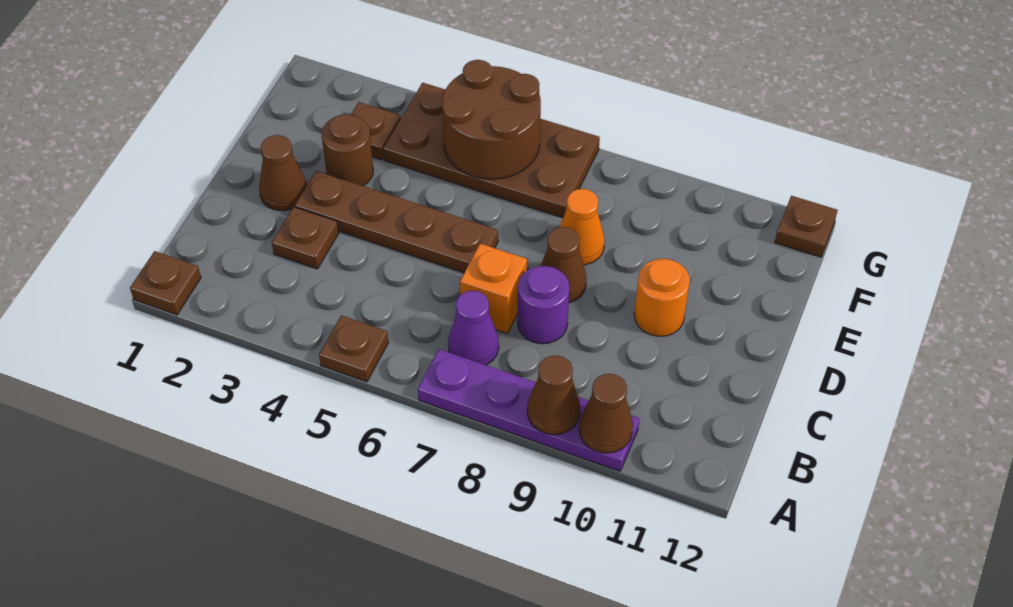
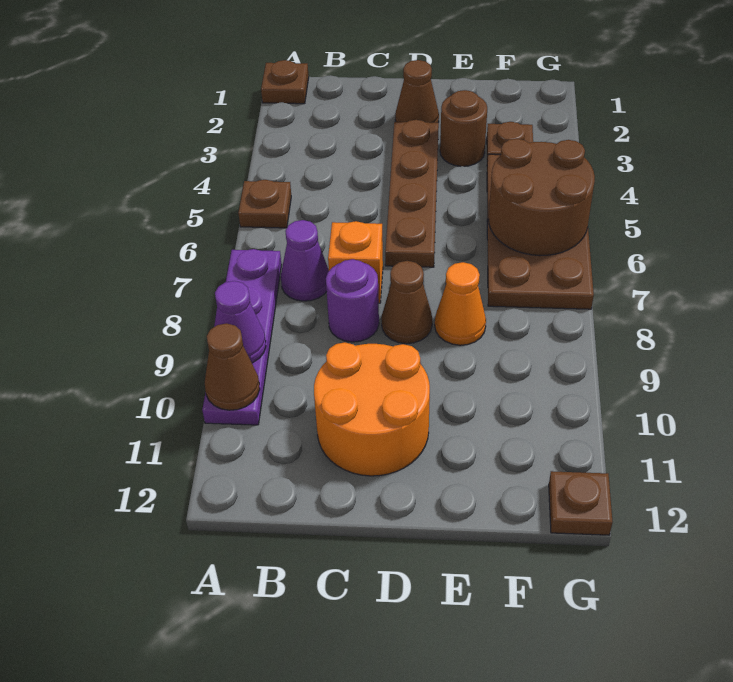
brown 1x1 cone [527,355,580,435] -> purple 1x1 cone [214,281,266,363]
brown 1x1 plate [272,207,339,269] -> none
orange 1x1 round brick [634,259,690,336] -> orange 2x2 round brick [314,342,430,476]

